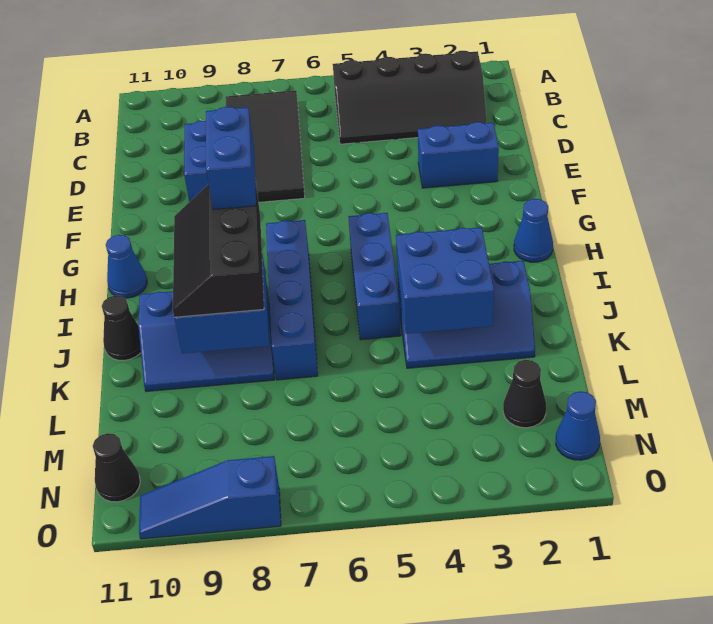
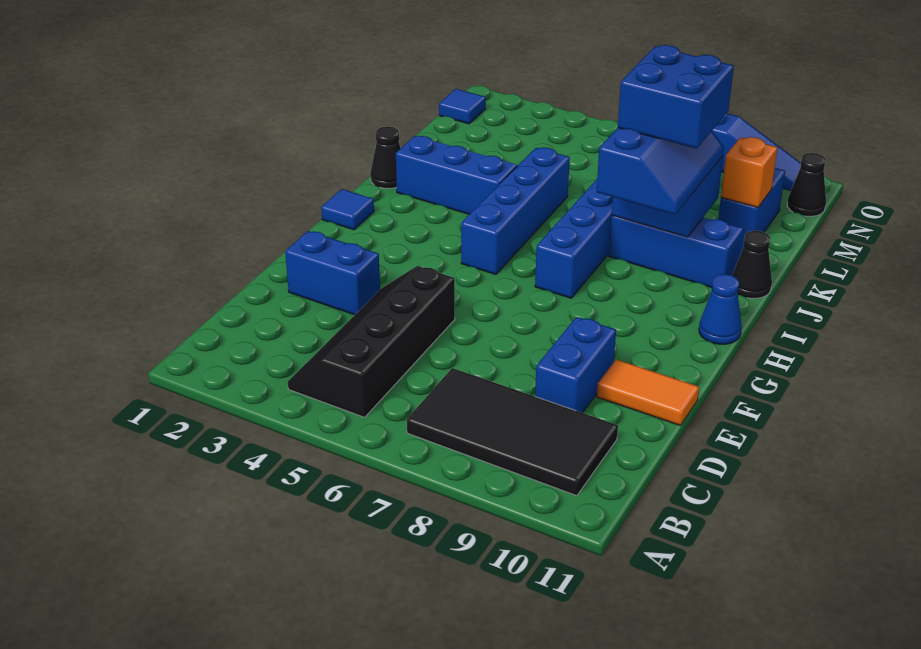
black 2x4 slope [333,51,487,144] -> black 2x4 slope turned to [288,266,455,417]
black 2x4 tile [226,90,305,202] -> black 2x4 tile turned to [407,368,618,496]
none -> orange 1x2 tile [597,359,699,426]
blue 1x1 cone [514,199,553,262] -> blue 1x1 tile [321,189,374,230]
blue 1x3 brick [348,213,401,340] -> blue 1x4 brick [461,147,570,274]
blue 1x2 brick [206,107,256,210] -> blue 1x2 brick moved to [718,168,785,233]
black 2x3 slope [173,181,264,318] -> blue 2x3 slope [597,128,724,215]
blue 2x2 brick [396,227,494,334] -> blue 2x2 brick moved to [618,45,734,149]
none -> orange 1x1 brick [721,137,777,208]
black 1x1 cone [503,360,546,428] -> black 1x1 cone moved to [370,126,401,189]
blue 1x1 cone [556,391,600,460] -> blue 1x1 tile [439,89,486,124]

